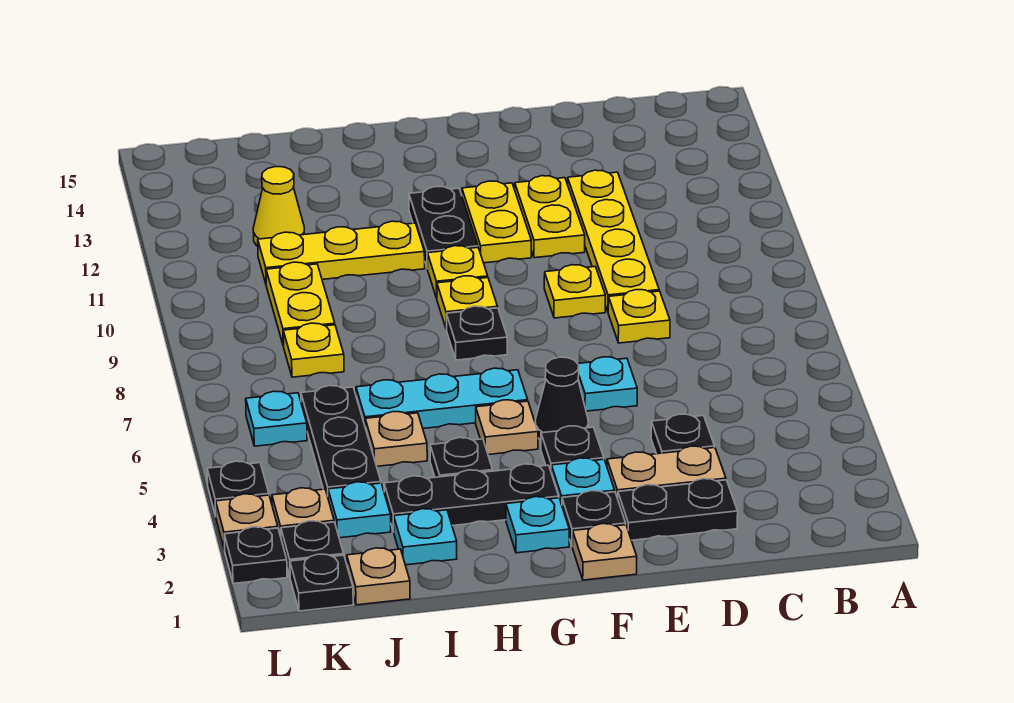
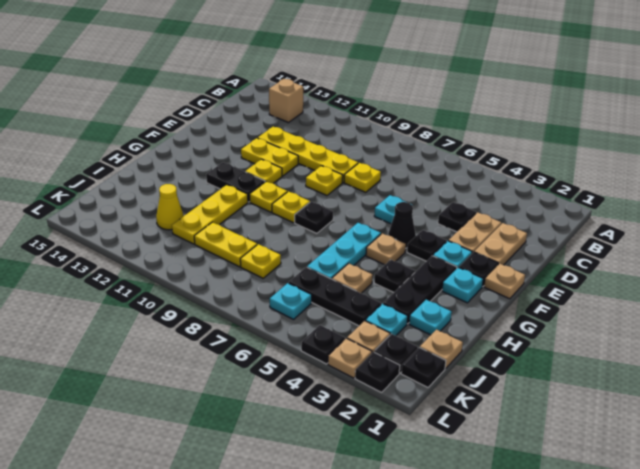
none -> tan 1x1 brick [269,79,303,123]
black 1x2 plate [618,479,738,540] -> tan 1x2 plate [474,223,527,265]
yellow 1x2 plate [462,181,531,263] -> yellow 1x1 plate [245,159,282,183]

